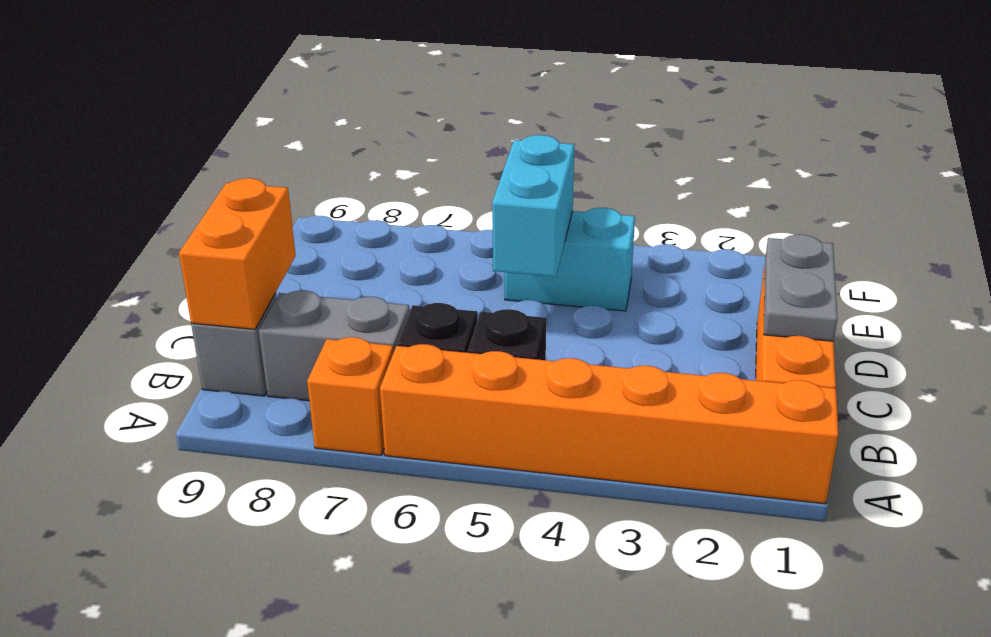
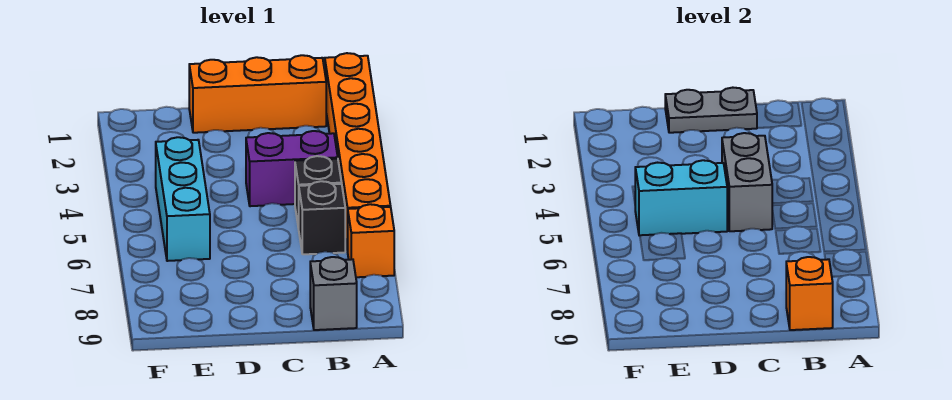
none -> purple 1x2 brick [246,131,338,206]
grey 1x2 brick [259,291,410,401] -> grey 1x2 brick moved to [722,133,773,231]
orange 1x2 brick [179,178,296,329] -> orange 1x1 brick [786,257,833,330]
cyan 1x2 brick [504,208,635,311] -> cyan 1x3 brick [156,137,210,261]

